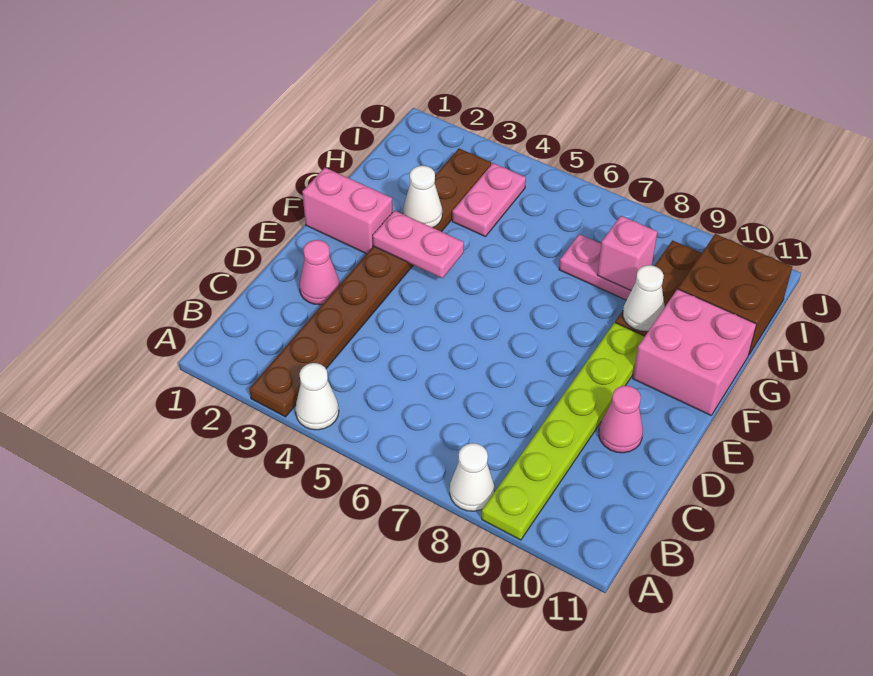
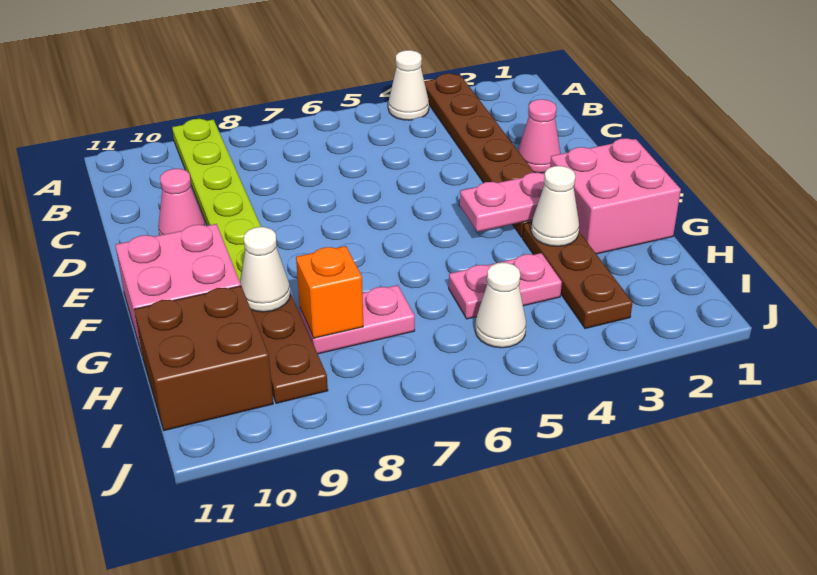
white 1x1 cone [450,443,494,511] -> white 1x1 cone moved to [475,263,526,348]
pink 1x2 brick [302,168,393,254] -> pink 2x2 brick [550,138,681,254]
pink 1x2 plate [452,163,526,237] -> pink 1x2 plate turned to [449,253,562,319]
pink 1x1 brick [597,216,657,290] -> orange 1x1 brick [296,246,363,338]

